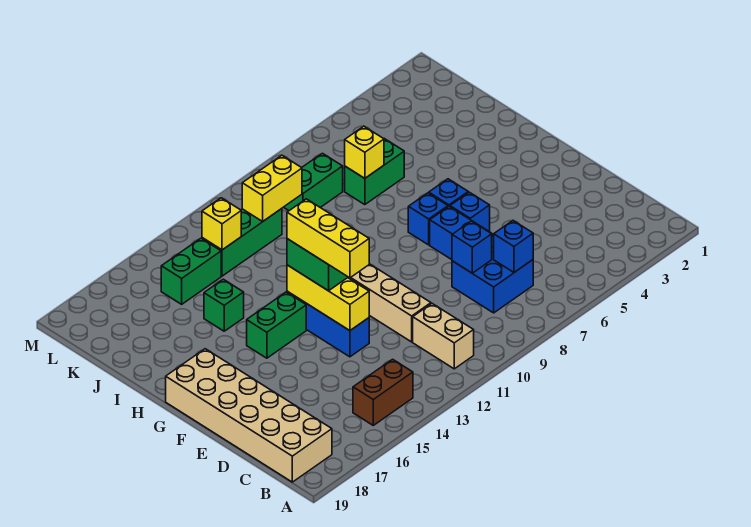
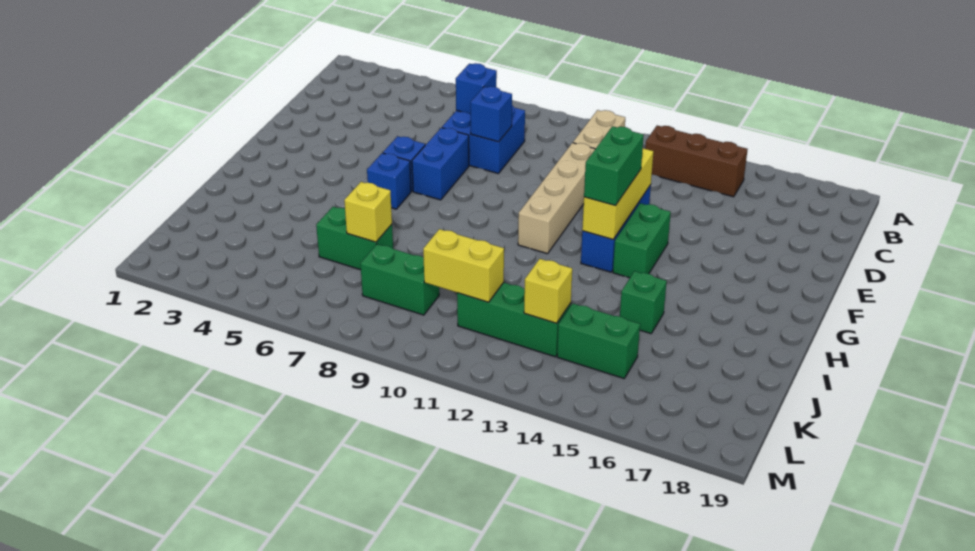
brown 1x2 brick [353,359,413,425] -> brown 1x3 brick [645,126,748,197]
tan 2x6 brick [166,349,332,482] -> none
yellow 1x3 brick [287,199,369,278] -> none
blue 1x1 brick [408,193,448,245] -> none
green 1x2 brick [247,292,306,358] -> green 1x2 brick turned to [613,203,671,278]

